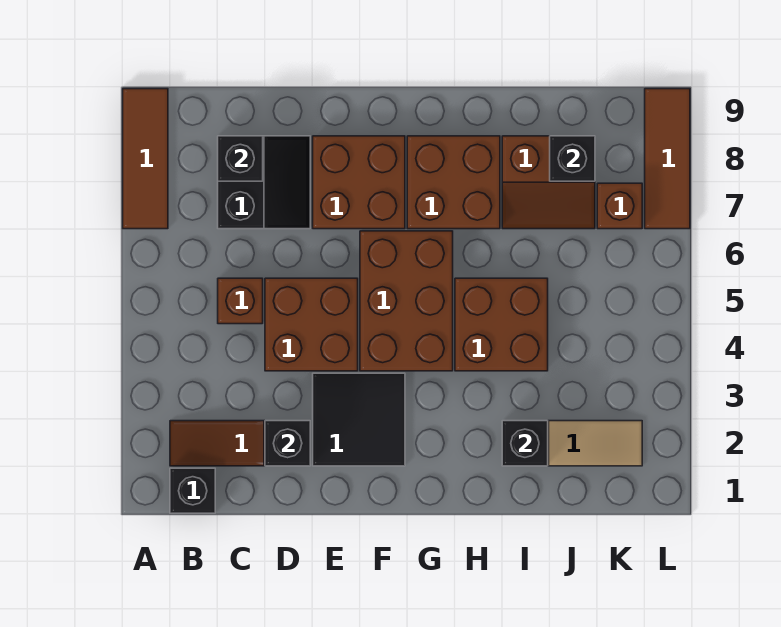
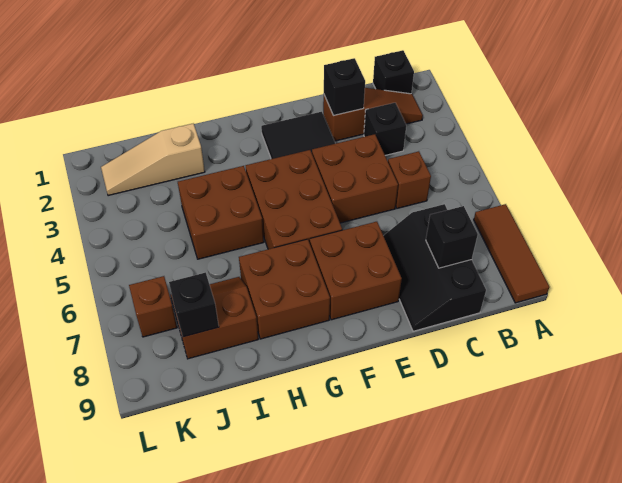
black 2x2 slope [218,136,310,229] -> black 2x3 slope [384,204,486,331]
black 1x1 brick [502,421,548,466] -> black 1x1 brick moved to [364,103,406,155]
brown 1x3 tile [645,89,690,229] -> none

